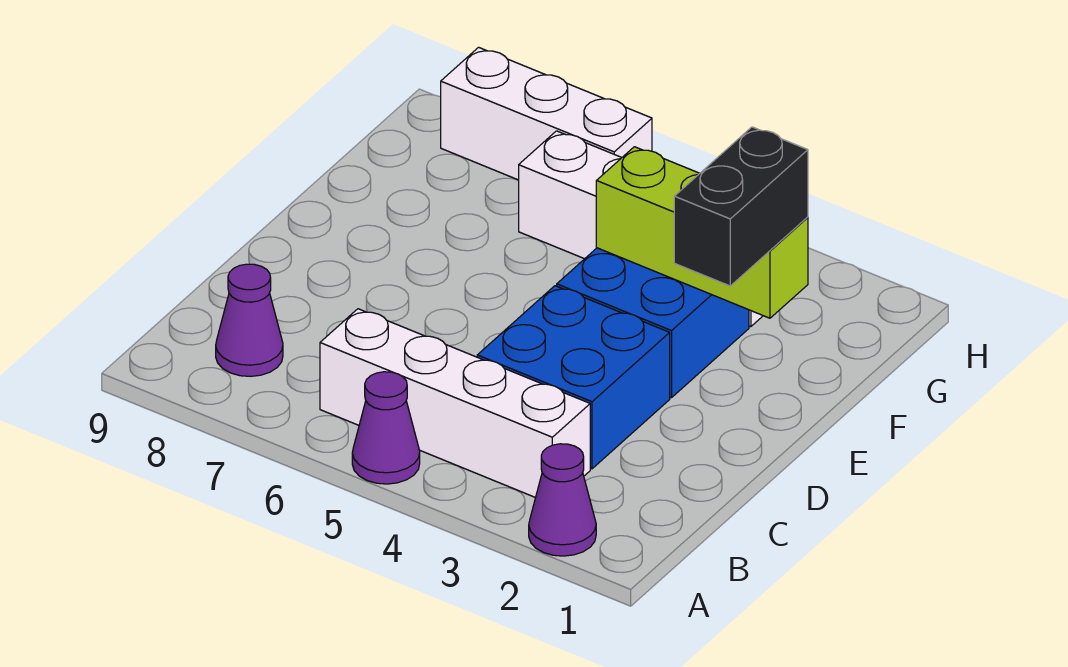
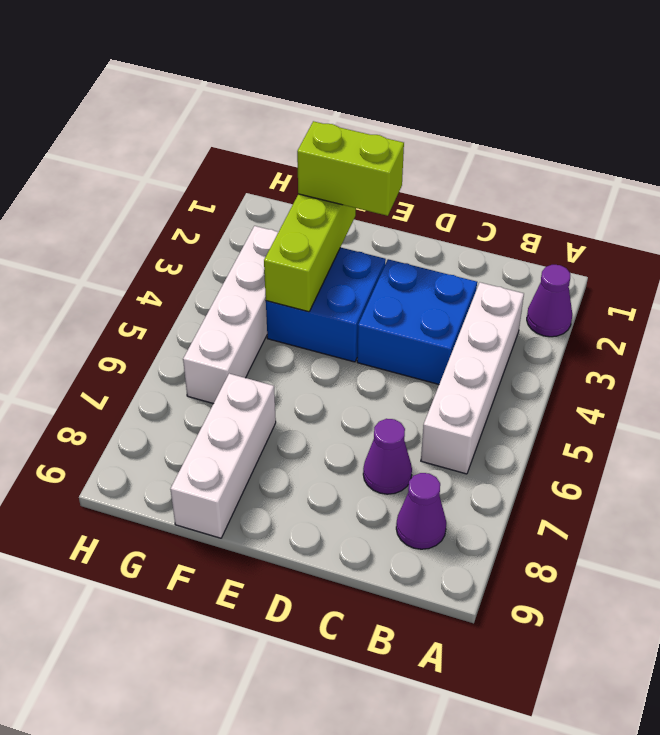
purple 1x1 cone [352,372,420,484] -> purple 1x1 cone moved to [363,419,412,494]
black 1x2 brick [674,127,808,286] -> lime 1x2 brick [297,121,404,216]
white 1x3 brick [441,47,652,180] -> white 1x3 brick moved to [170,374,276,538]

